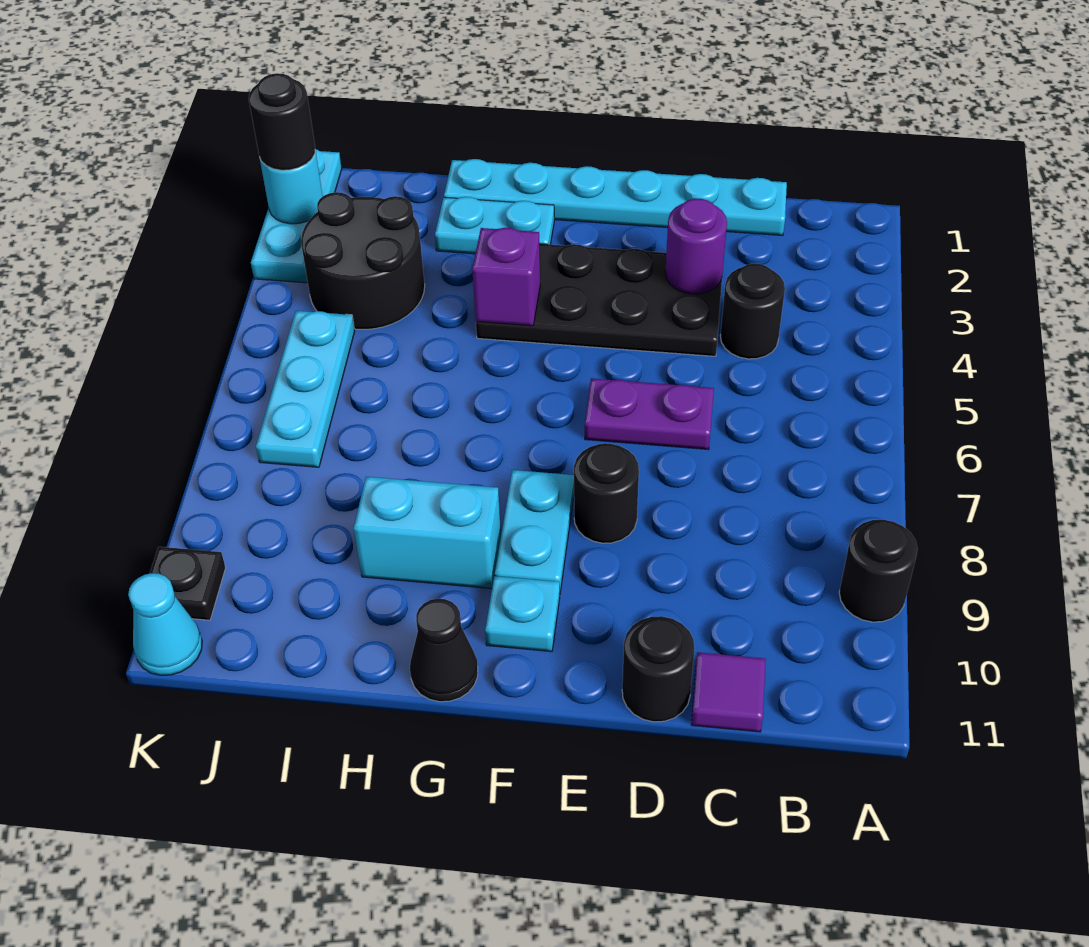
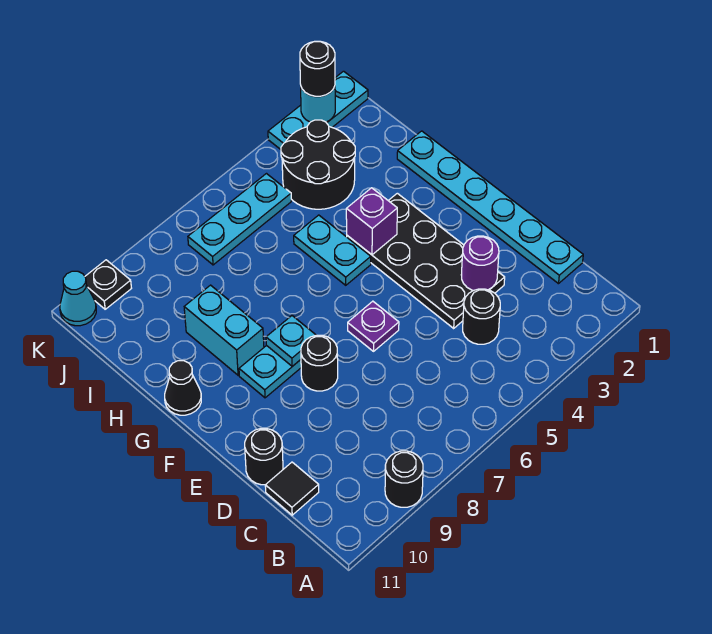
purple 1x1 tile [691,652,766,732] -> black 1x1 tile [265,462,319,515]
purple 1x2 plate [585,378,714,449] -> purple 1x1 plate [348,301,399,351]
cyan 1x1 plate [485,576,560,651] -> cyan 1x1 plate moved to [266,316,316,366]
cyan 1x2 plate [435,197,554,254] -> cyan 1x2 plate moved to [294,215,371,285]

